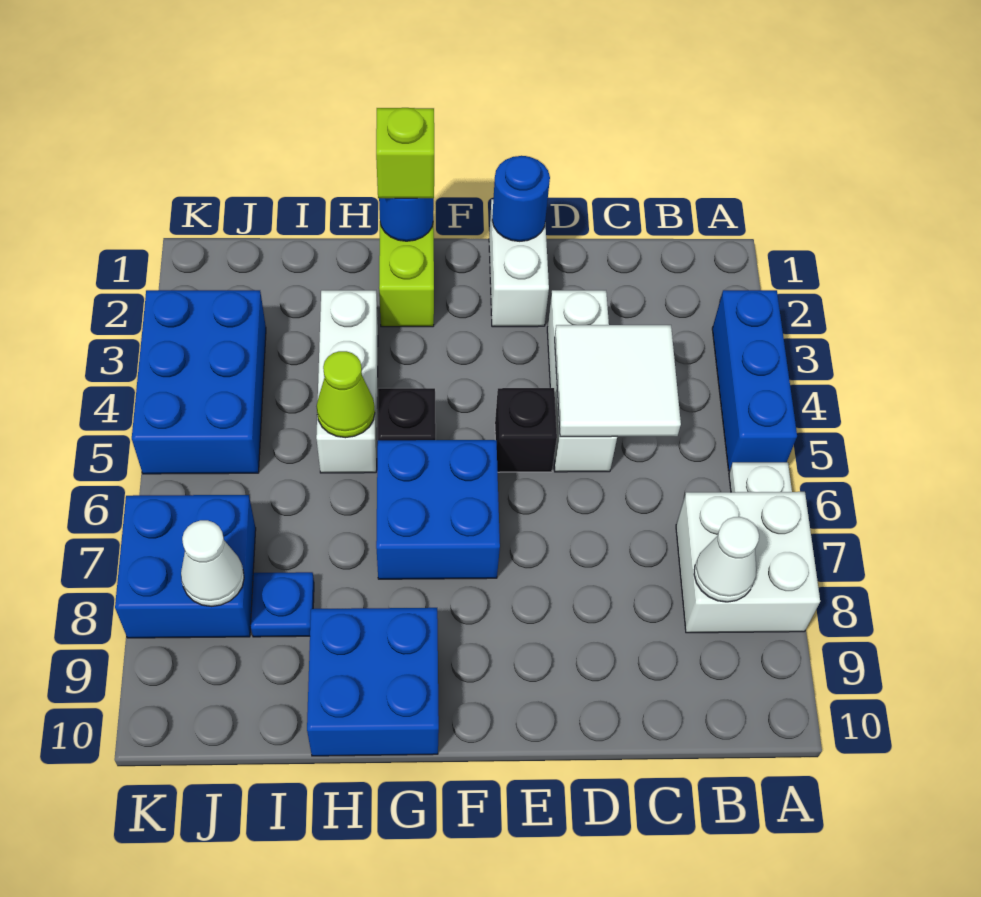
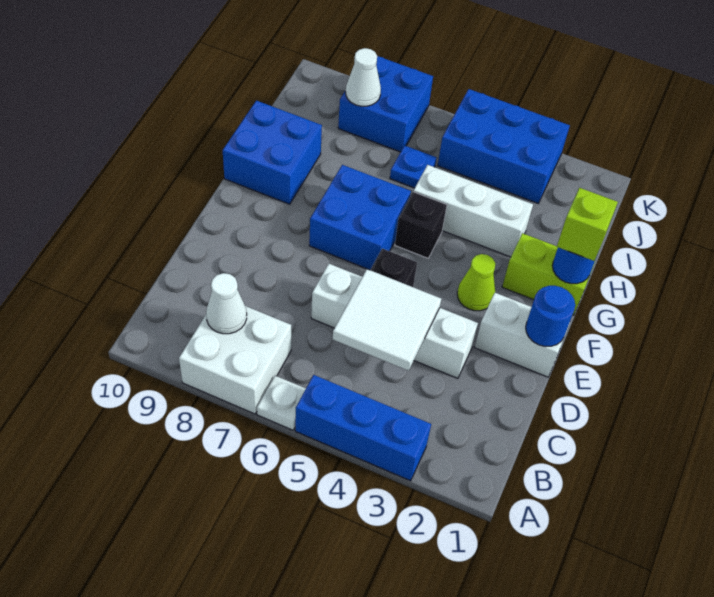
white 1x3 brick [547,290,617,472] -> white 1x4 brick [311,264,478,378]
lime 1x1 cone [317,351,375,438] -> lime 1x1 cone moved to [457,254,495,311]
blue 1x1 plate [251,572,314,637] -> blue 1x1 plate moved to [390,146,437,188]

